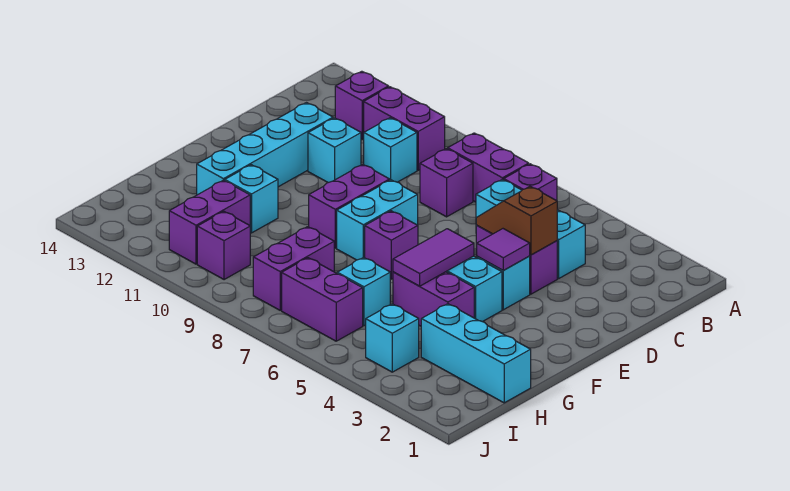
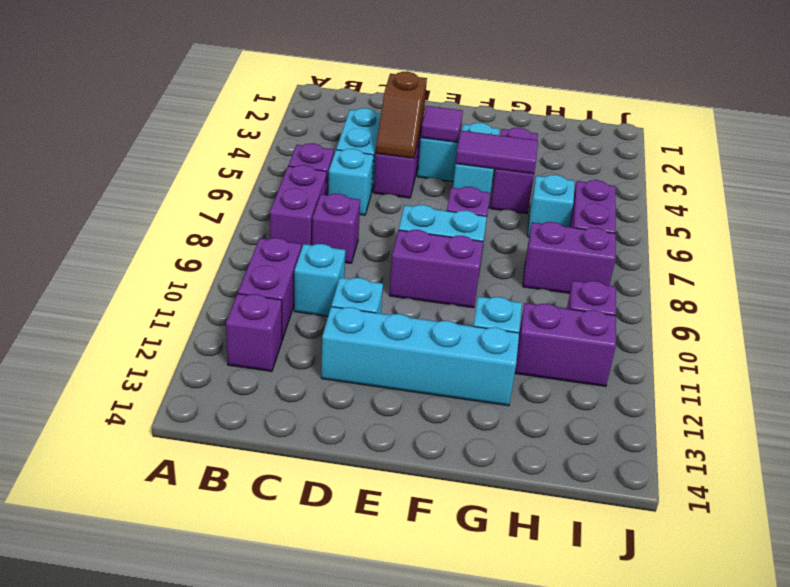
cyan 1x3 brick [421,304,531,403] -> none
cyan 1x1 brick [366,304,419,372] -> none

